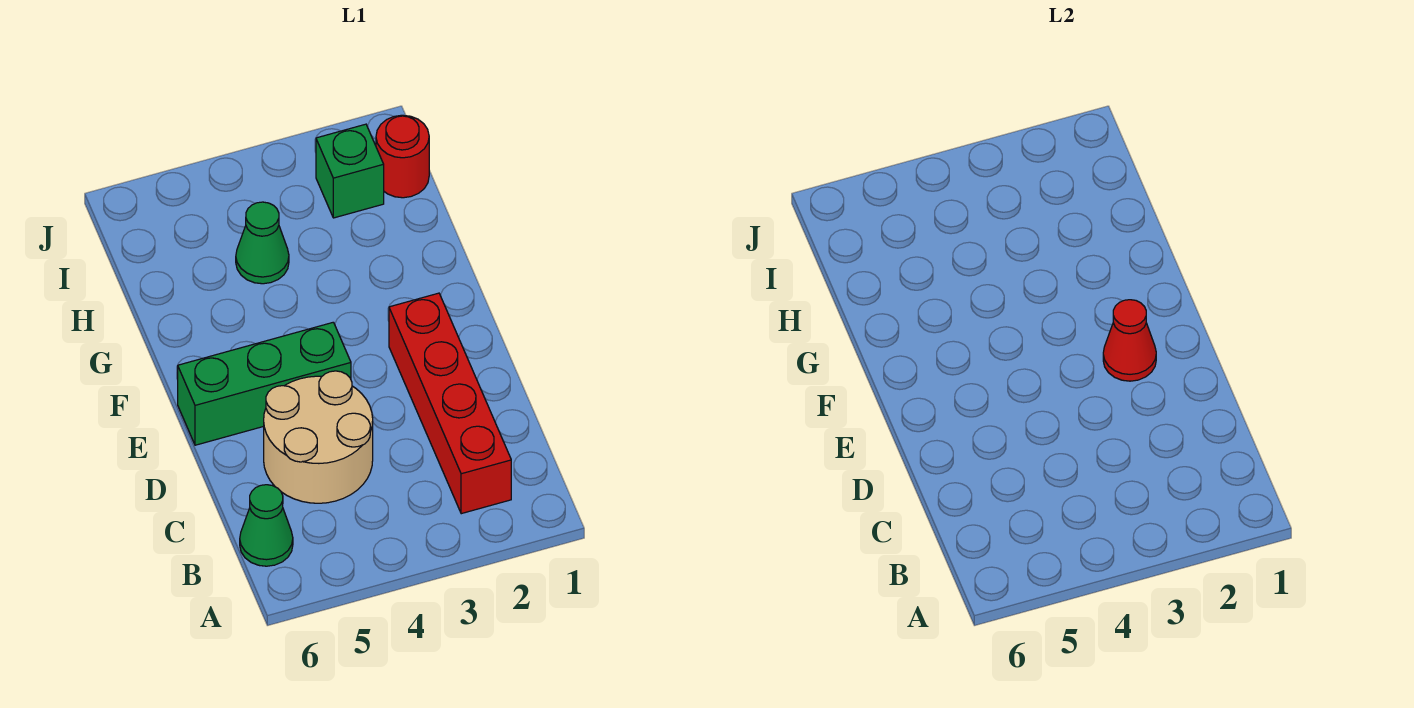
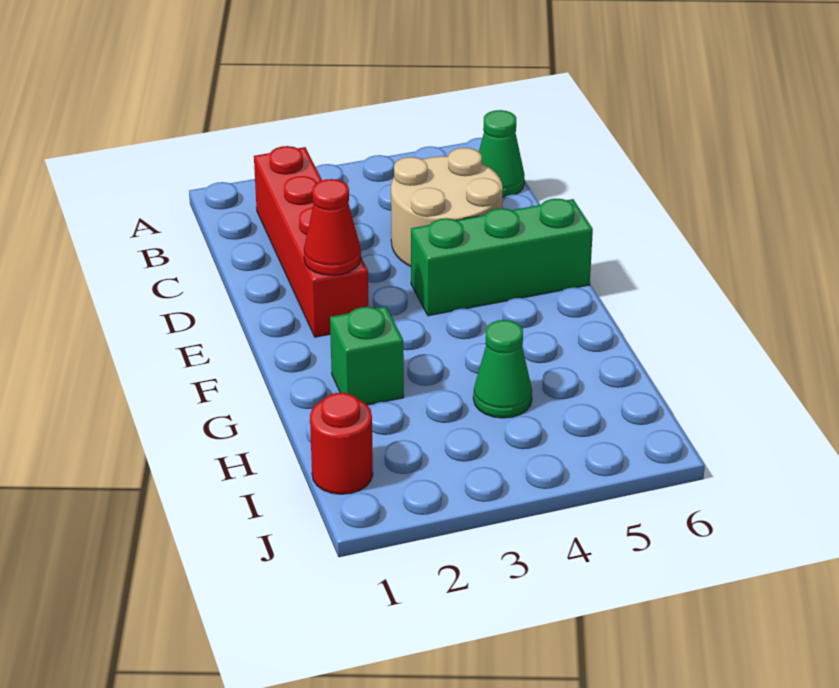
green 1x1 brick [316,124,384,218] -> green 1x1 brick moved to [330,306,404,405]

